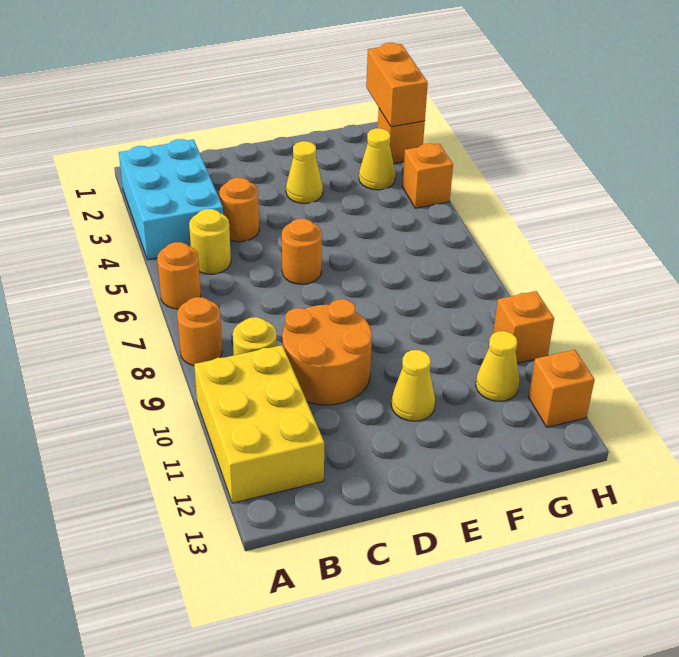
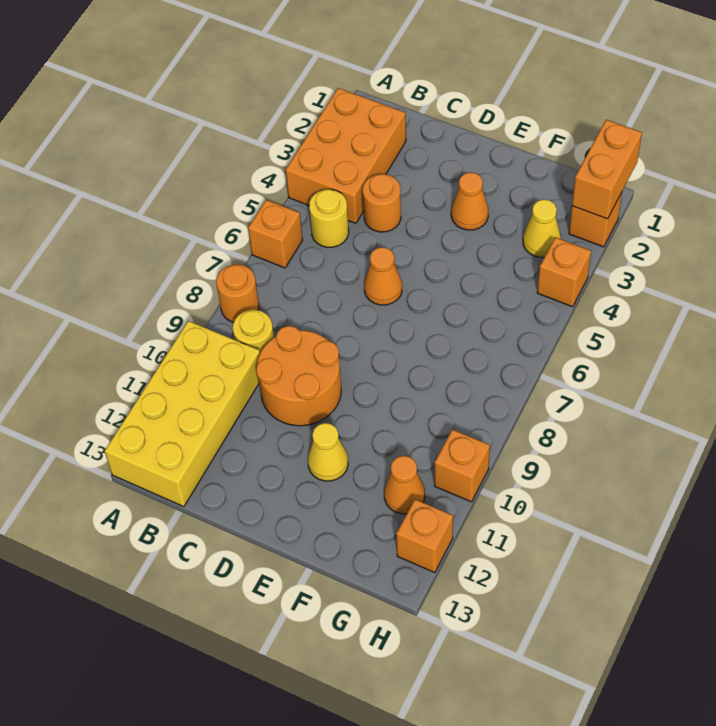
cyan 2x3 brick [119,139,223,260] -> orange 2x3 brick [286,88,406,223]
orange 1x1 round brick [157,242,201,309] -> orange 1x1 brick [248,200,303,268]
yellow 2x3 brick [194,345,324,503] -> yellow 2x4 brick [105,321,260,507]
orange 1x1 round brick [282,219,322,284] -> orange 1x1 cone [364,247,402,305]
yellow 1x1 cone [286,141,323,204] -> orange 1x1 cone [451,172,488,230]
yellow 1x1 cone [476,331,519,401] -> orange 1x1 cone [384,456,425,514]

